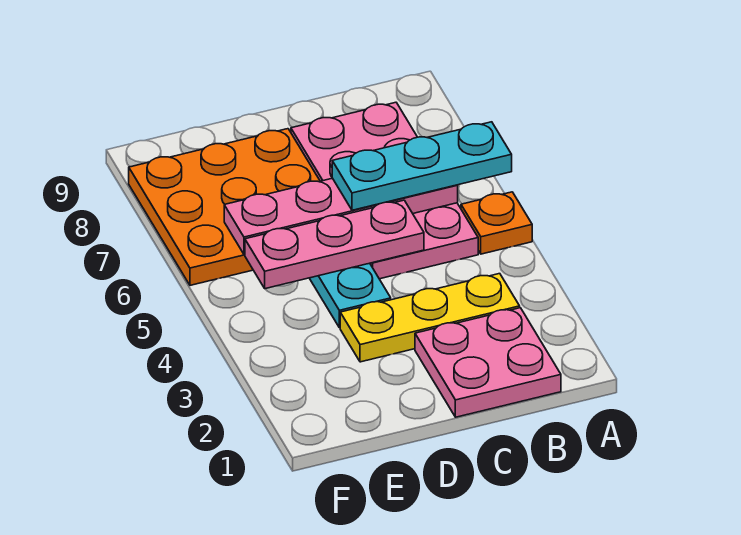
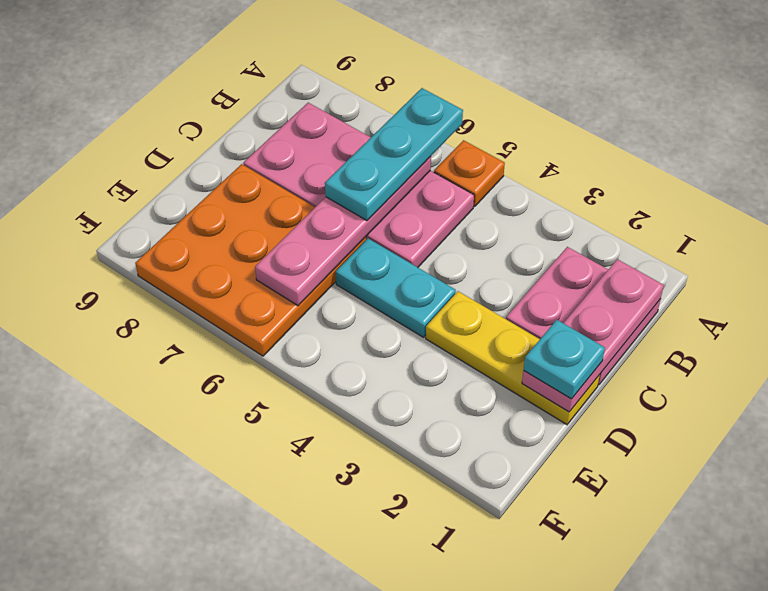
yellow 1x3 plate [340,274,520,362] -> yellow 1x3 plate turned to [426,291,600,424]
pink 1x3 plate [245,200,424,289] -> pink 1x3 plate moved to [522,259,664,412]
none -> cyan 1x1 plate [524,320,605,399]

